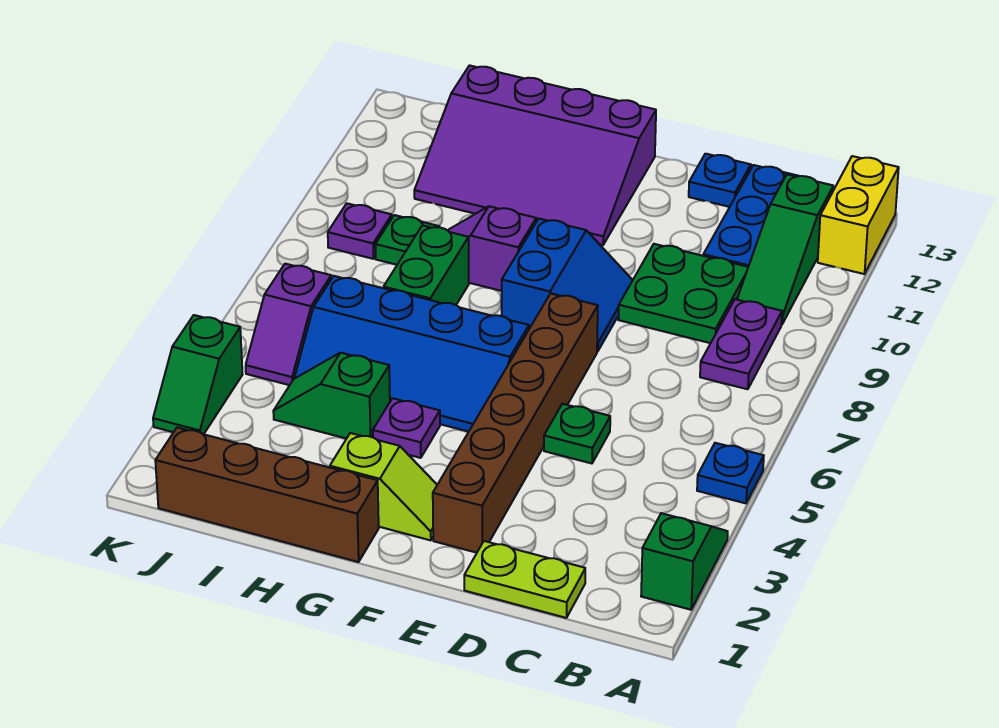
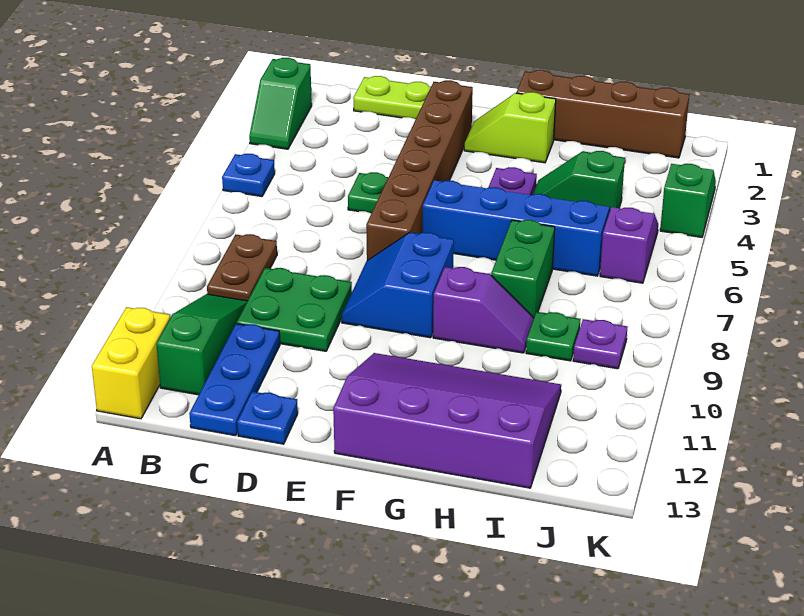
purple 1x2 plate [700,299,782,389] -> brown 1x2 plate [207,234,277,301]
green 1x2 slope [273,353,390,439] -> green 1x2 slope turned to [533,151,625,209]

